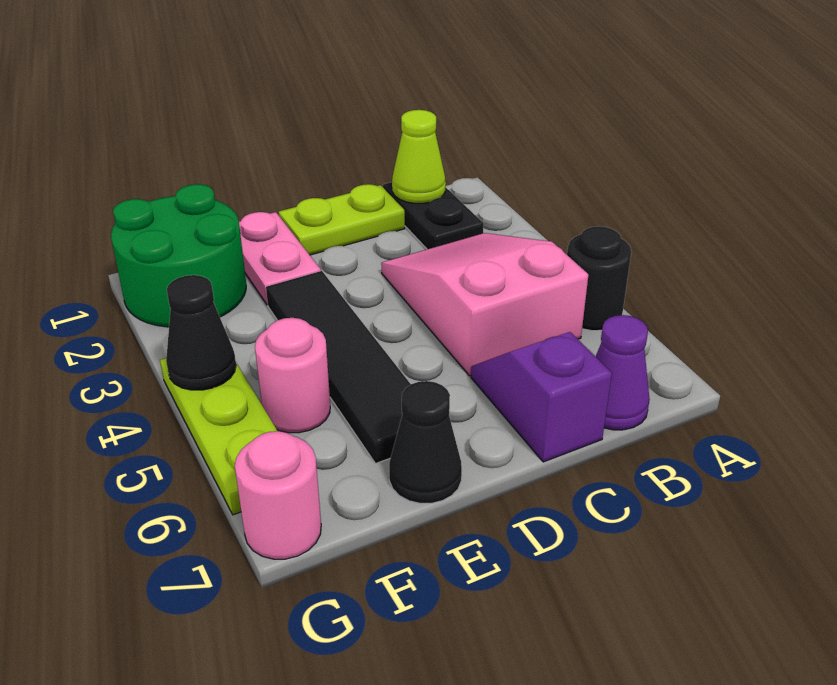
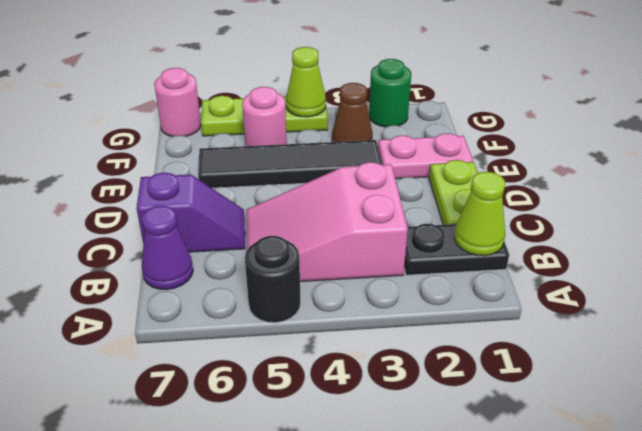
pink 2x3 slope [381,233,589,376] -> pink 2x3 slope turned to [246,162,408,282]
black 1x1 cone [389,381,462,503] -> none
green 2x2 round brick [111,184,246,327] -> green 1x1 round brick [369,59,411,127]
none -> brown 1x1 cone [332,83,373,142]
black 1x1 cone [166,275,236,390] -> lime 1x1 cone [286,47,326,117]

